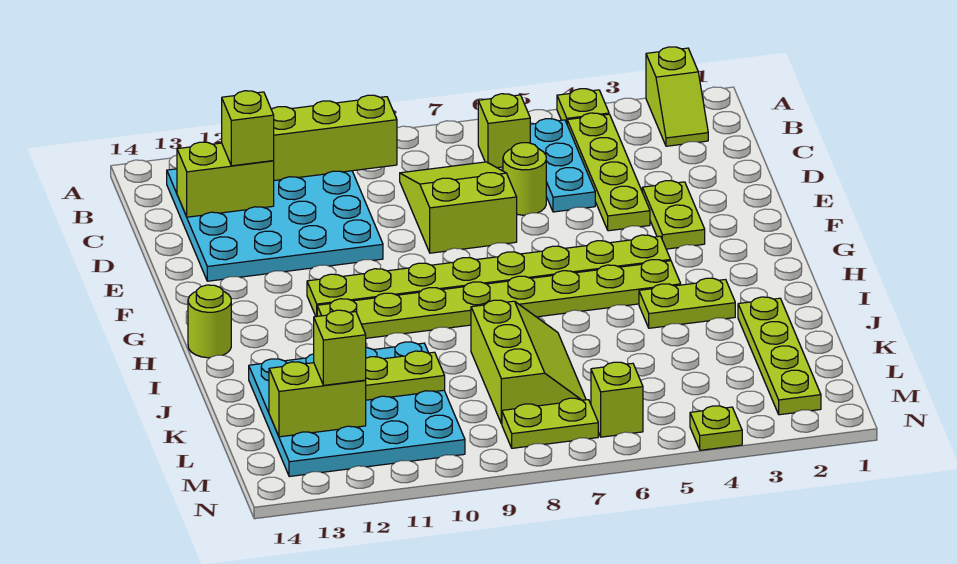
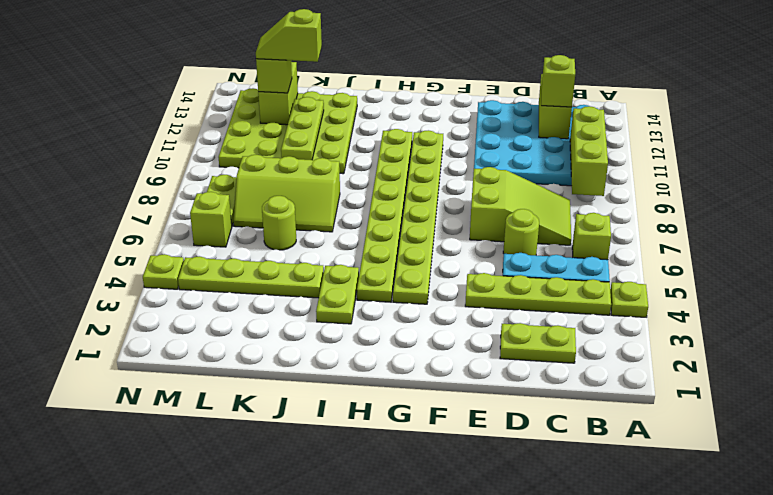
lime 1x2 slope [646,47,708,146] -> lime 1x2 slope moved to [256,9,322,62]
lime 1x2 plate [642,180,705,249] -> lime 1x2 plate moved to [500,323,576,363]
lime 1x1 round brick [188,285,231,358] -> lime 1x1 round brick moved to [262,196,296,250]
lime 1x4 plate [738,297,821,415] -> lime 1x4 plate moved to [178,256,324,298]
cyan 4x4 plate [249,342,465,477] -> lime 4x4 plate [218,88,357,174]

